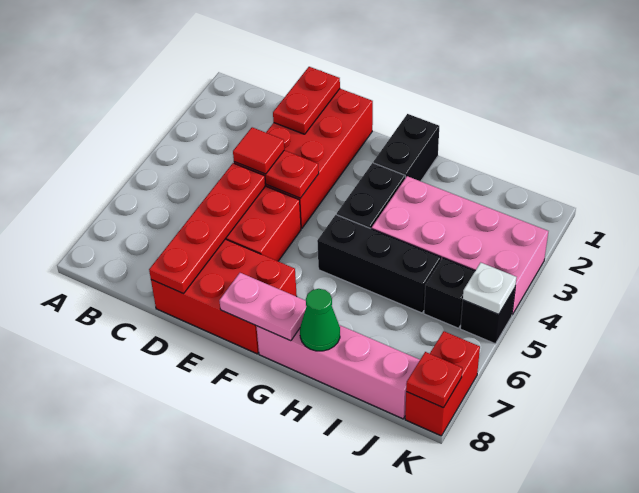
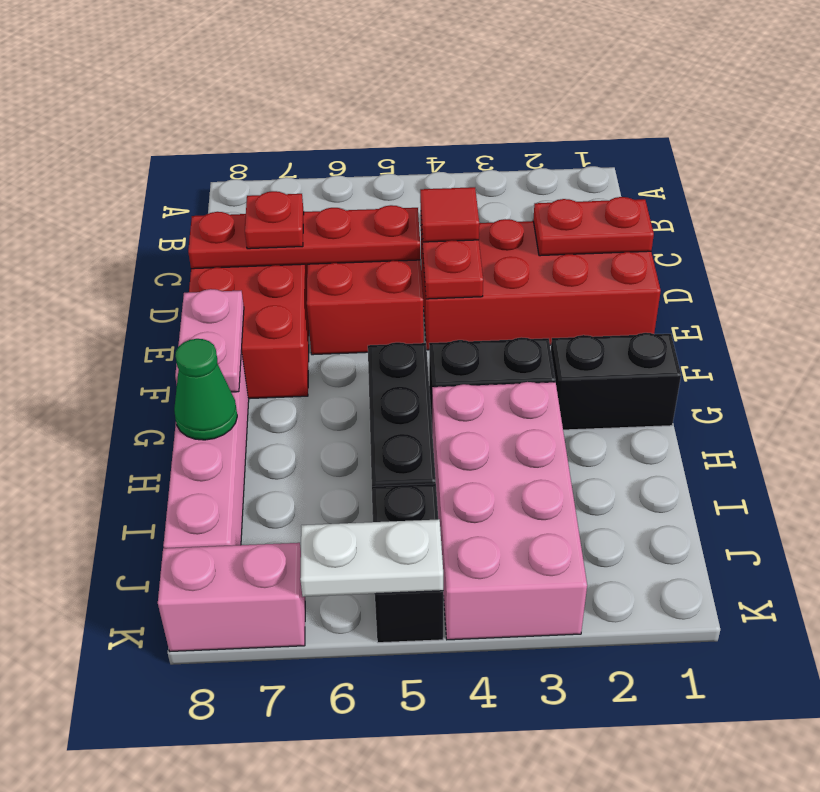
white 1x1 plate [463,263,516,315] -> white 1x2 plate [300,519,443,597]
red 1x2 brick [405,331,480,436] -> pink 1x2 brick [158,543,305,651]
red 1x1 plate [406,352,462,408] -> red 1x1 plate moved to [245,191,304,249]

